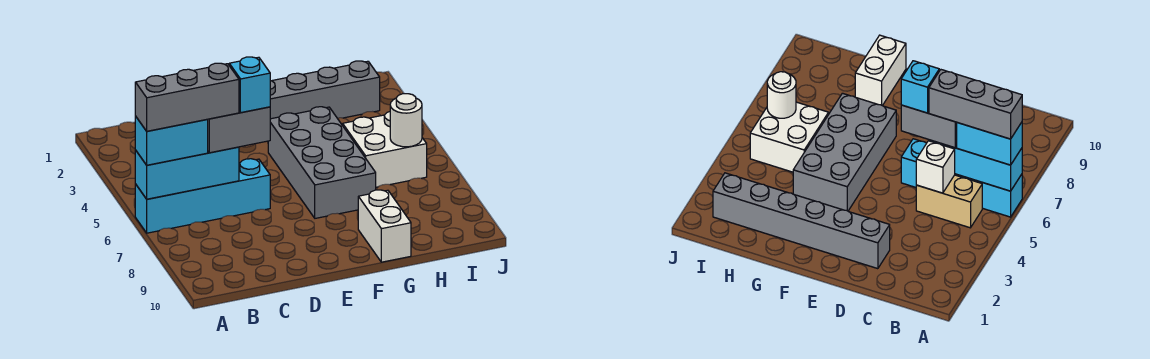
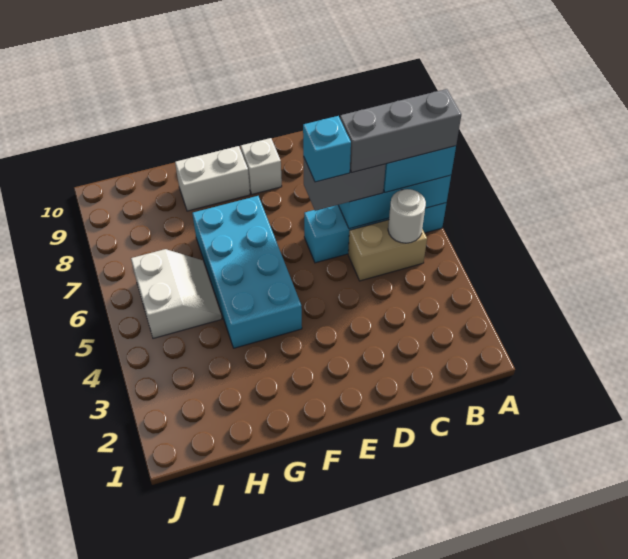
white 1x1 brick [916,141,955,193] -> white 1x1 brick moved to [241,138,282,194]
grey 1x6 brick [270,61,380,119] -> none
grey 2x4 brick [268,107,376,218] -> cyan 2x4 brick [192,196,302,348]
white 1x2 brick [358,190,411,262] -> white 1x2 brick turned to [175,146,250,211]
white 2x2 brick [343,112,427,187] -> white 2x2 slope [131,249,222,338]
white 1x1 round brick [390,94,422,147] -> white 1x1 round brick moved to [388,189,426,243]

